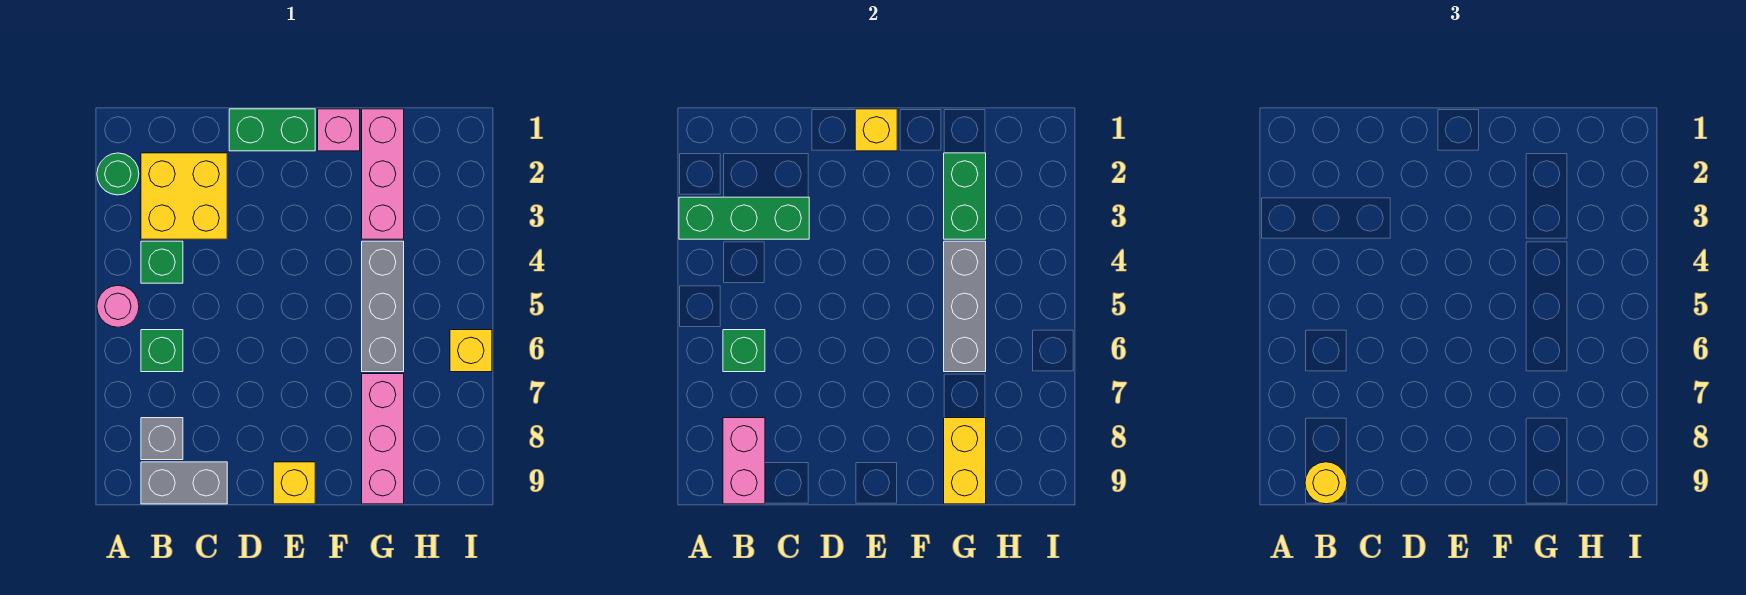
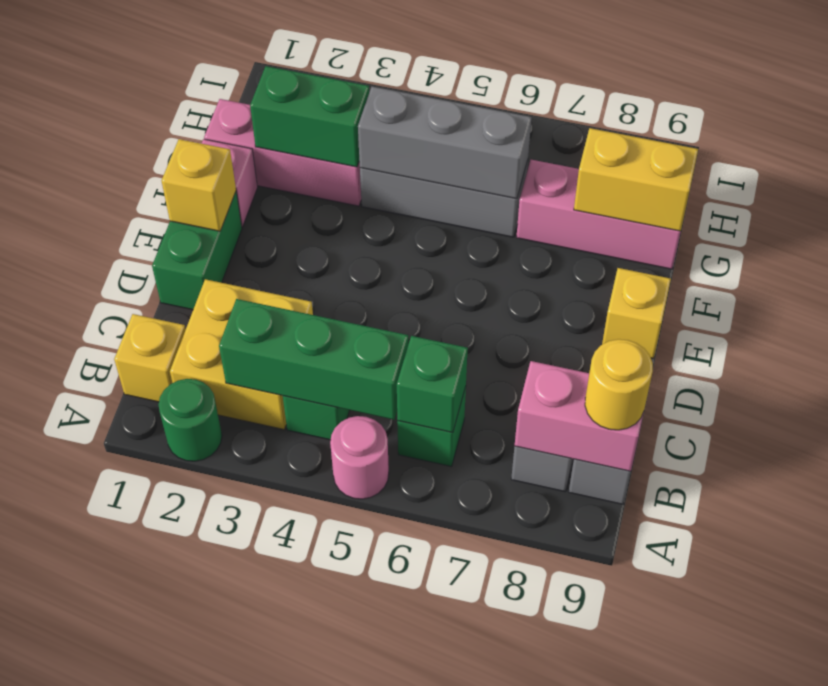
green 1x3 brick [679,197,809,239] -> green 1x3 brick turned to [219,299,408,420]
yellow 1x1 brick [450,330,492,372] -> yellow 1x1 brick moved to [114,314,186,402]

